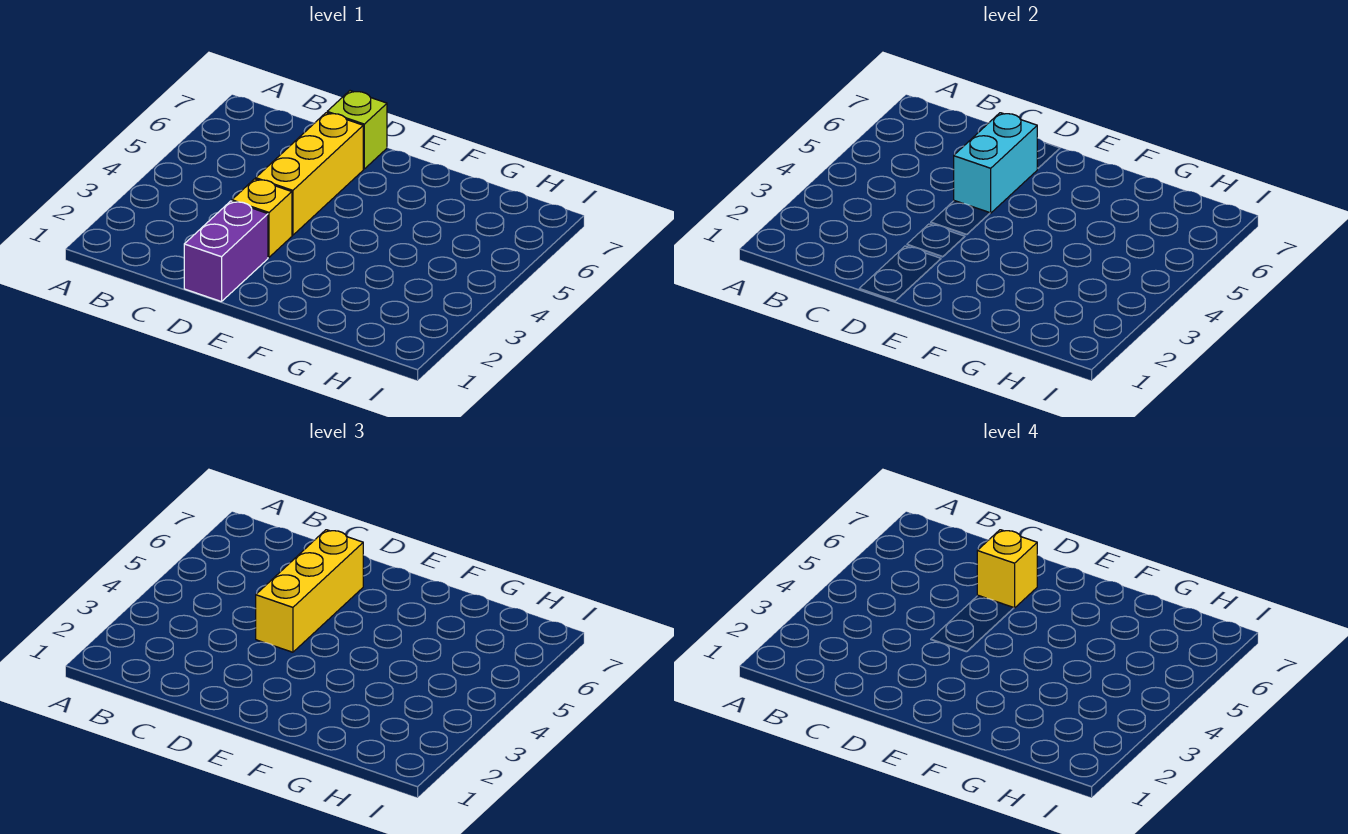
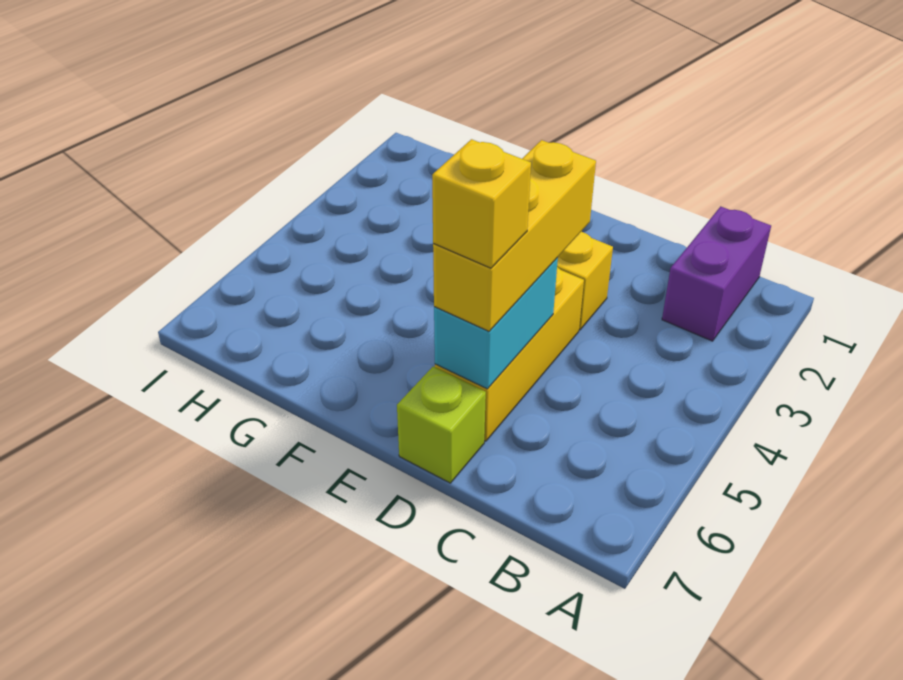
purple 1x2 brick [184,201,268,302] -> purple 1x2 brick moved to [662,206,771,341]

